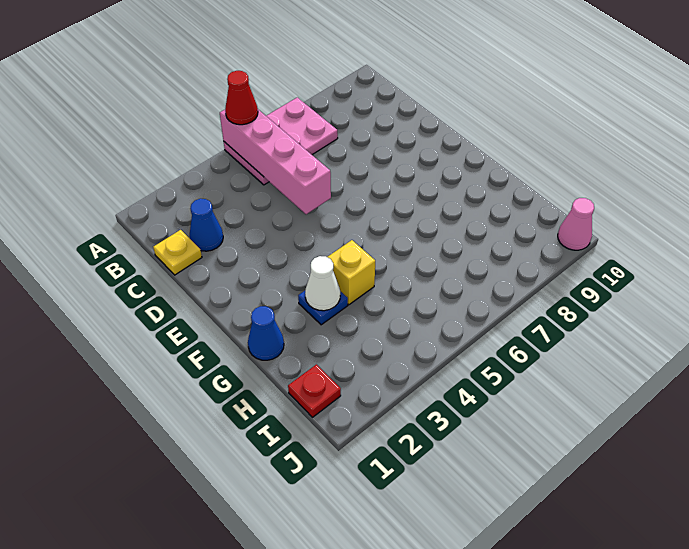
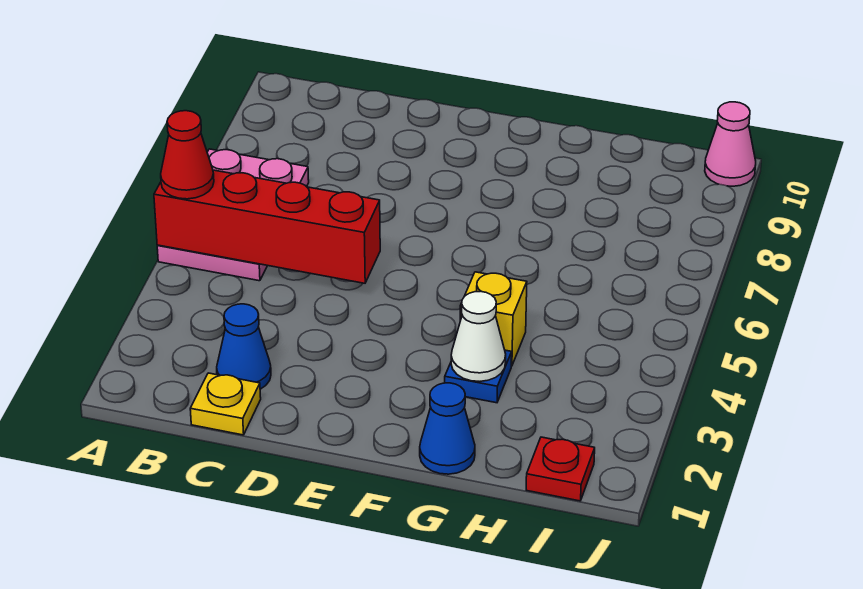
pink 1x4 brick [220,110,331,214] -> red 1x4 brick [154,170,380,283]

